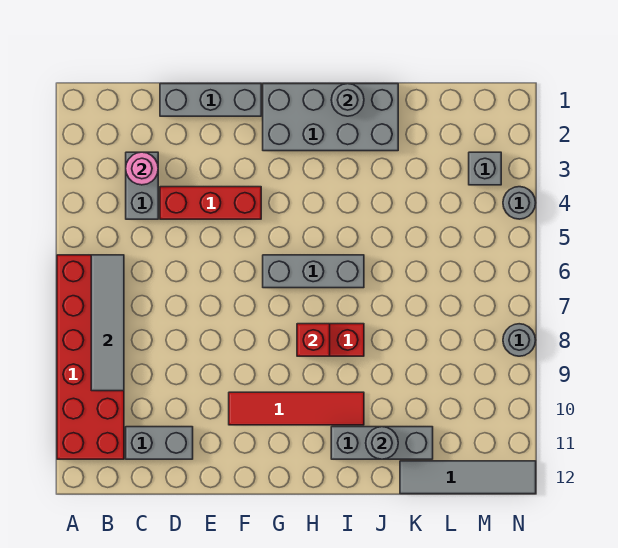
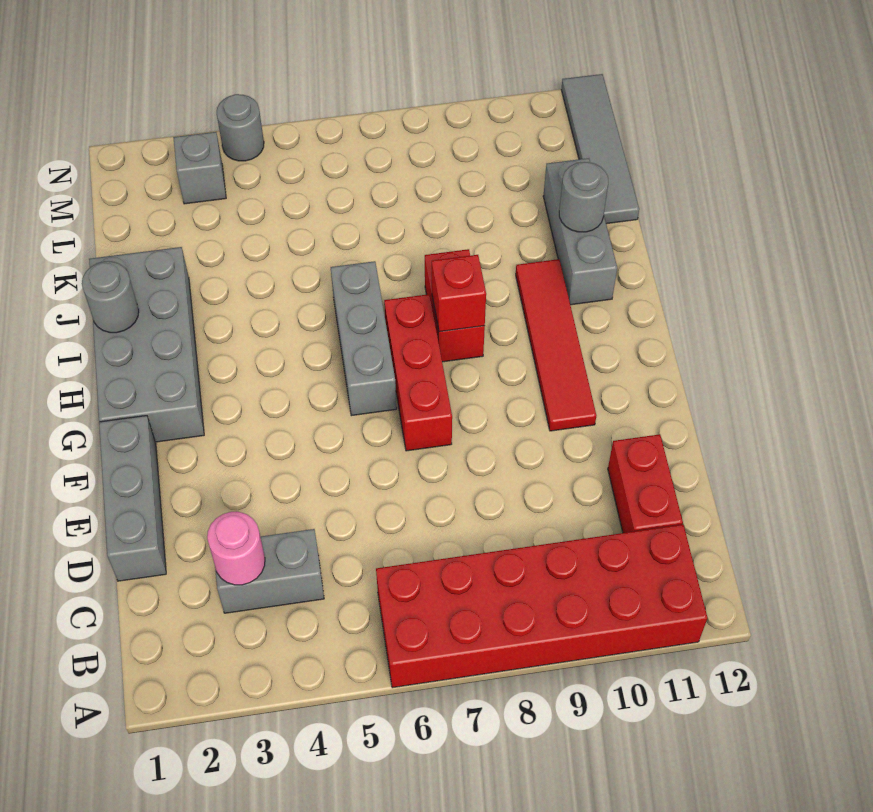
grey 1x4 tile [91,255,124,391] -> none
grey 1x2 brick [126,427,193,459] -> red 1x2 brick [608,434,683,533]
red 1x3 brick [160,187,261,219] -> red 1x3 brick moved to [384,294,452,451]
grey 1x1 round brick [503,324,536,356] -> none

